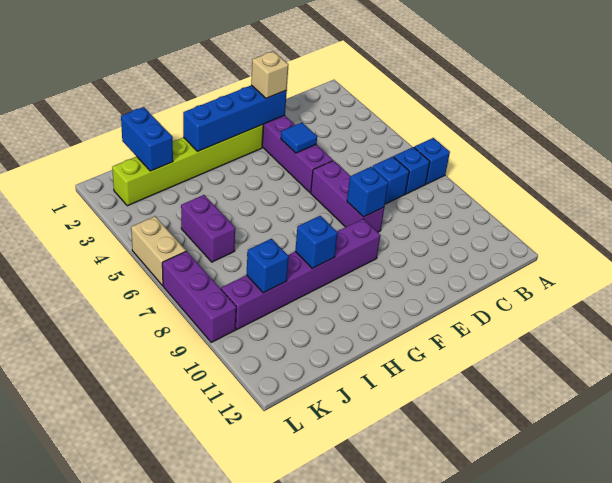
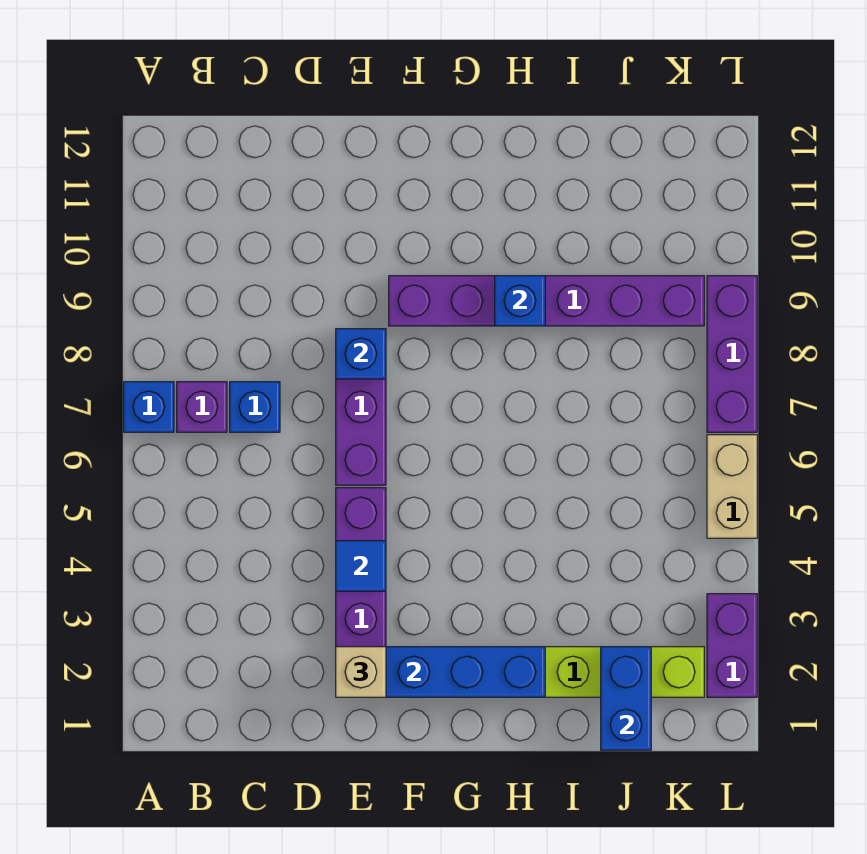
blue 1x1 brick [394,147,430,194] -> purple 1x1 brick [177,382,227,432]
purple 1x2 brick [181,195,235,262] -> purple 1x2 brick moved to [707,594,757,697]
blue 1x1 brick [246,239,289,293] -> none

